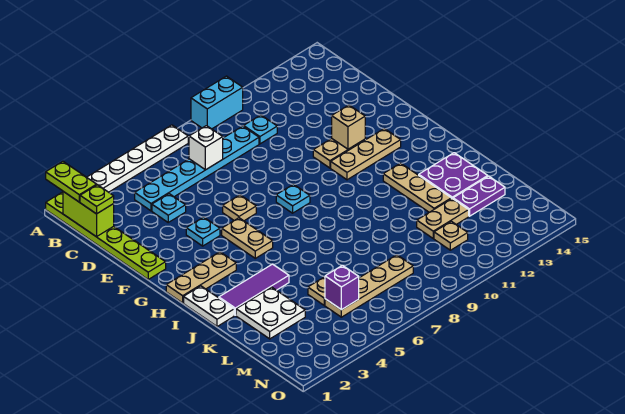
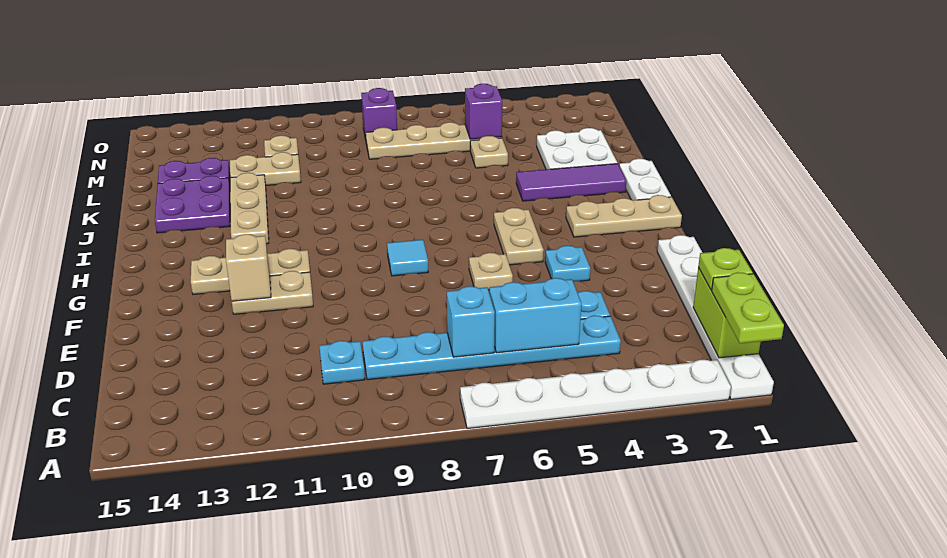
lime 1x6 plate [46,192,166,279] -> white 1x6 plate [657,235,774,399]
cyan 1x2 brick [191,76,243,129] -> cyan 1x2 brick moved to [489,278,581,353]
white 1x1 brick [189,126,223,170] -> cyan 1x1 brick [447,286,495,357]
cyan 1x1 plate [276,184,310,213] -> cyan 1x1 tile [387,240,428,276]
none -> purple 1x1 brick [361,88,397,139]

